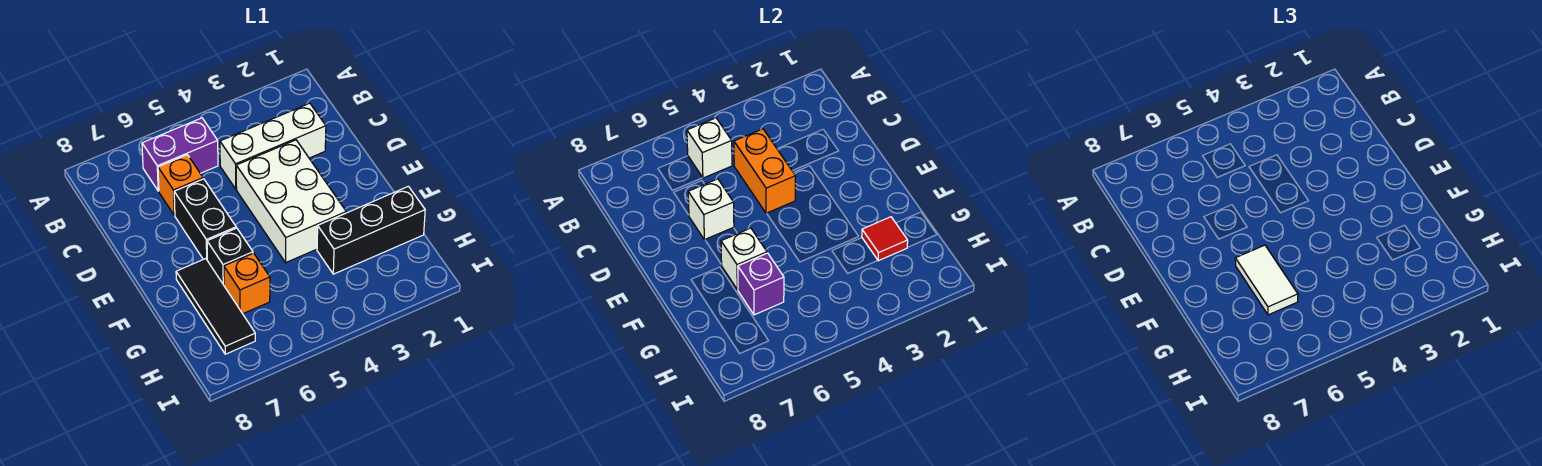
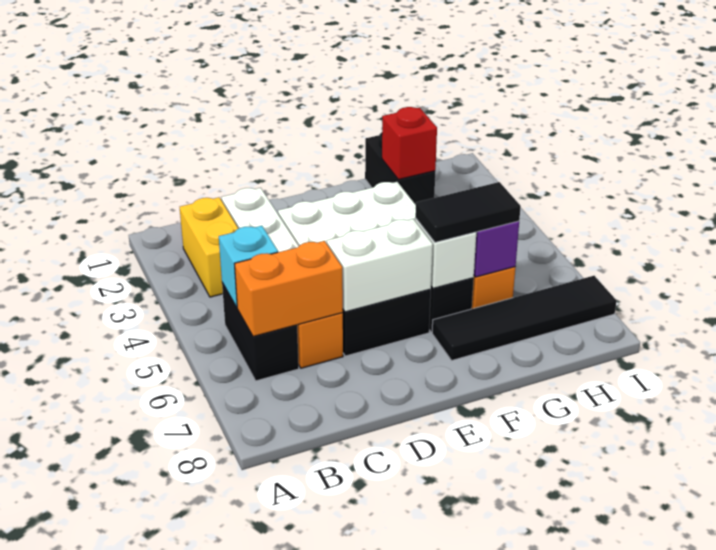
none -> yellow 1x2 brick [180,197,238,297]
purple 1x2 brick [142,118,218,191] -> black 1x2 brick [222,283,299,381]
white 1x1 brick [687,118,732,178] -> cyan 1x1 brick [219,226,278,307]
orange 1x2 brick [734,129,796,213] -> orange 1x2 brick moved to [235,241,343,336]
white 1x1 brick [688,179,734,240] -> white 1x2 brick [327,219,433,312]
white 1x2 tile [1235,245,1298,315] -> black 1x2 tile [415,182,521,242]
black 1x3 tile [176,259,255,354] -> black 1x4 tile [432,276,617,360]
black 1x3 brick [317,186,425,274] -> black 1x2 brick [365,132,435,205]
red 1x1 tile [862,217,908,261] -> red 1x1 brick [382,107,437,180]

